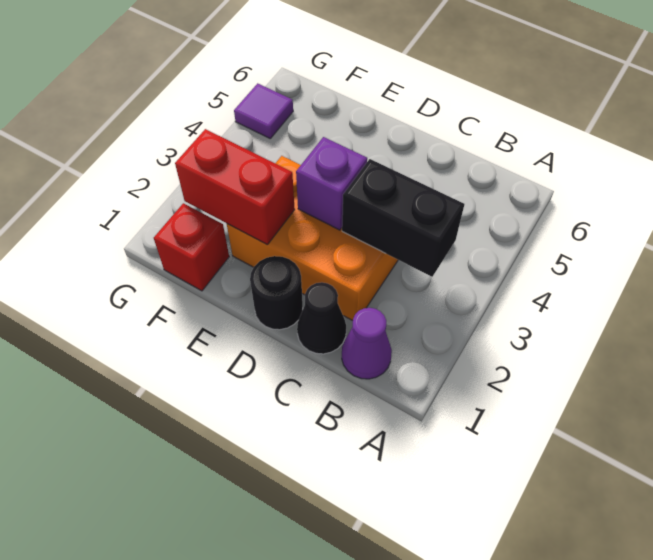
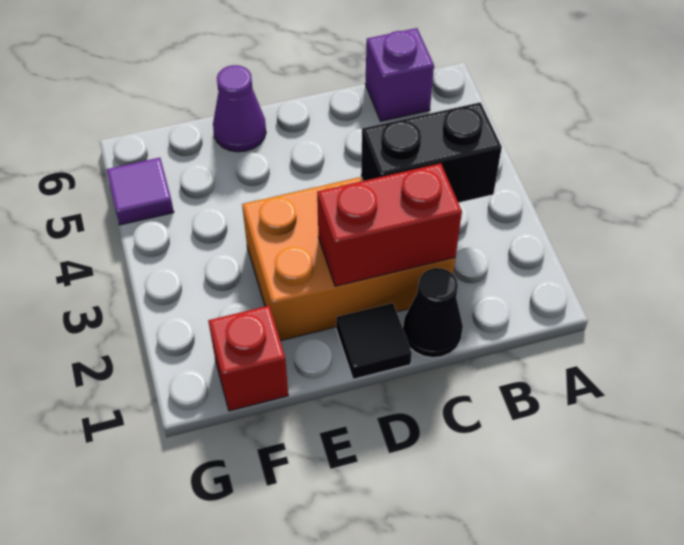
purple 1x1 cone [342,308,392,379] -> purple 1x1 cone moved to [213,65,266,152]
black 1x1 round brick [250,256,303,330] -> black 1x1 tile [336,303,412,379]
purple 1x1 brick [296,137,367,230] -> purple 1x1 brick moved to [365,28,434,121]
red 1x2 brick [175,129,295,245] -> red 1x2 brick moved to [317,163,462,286]

